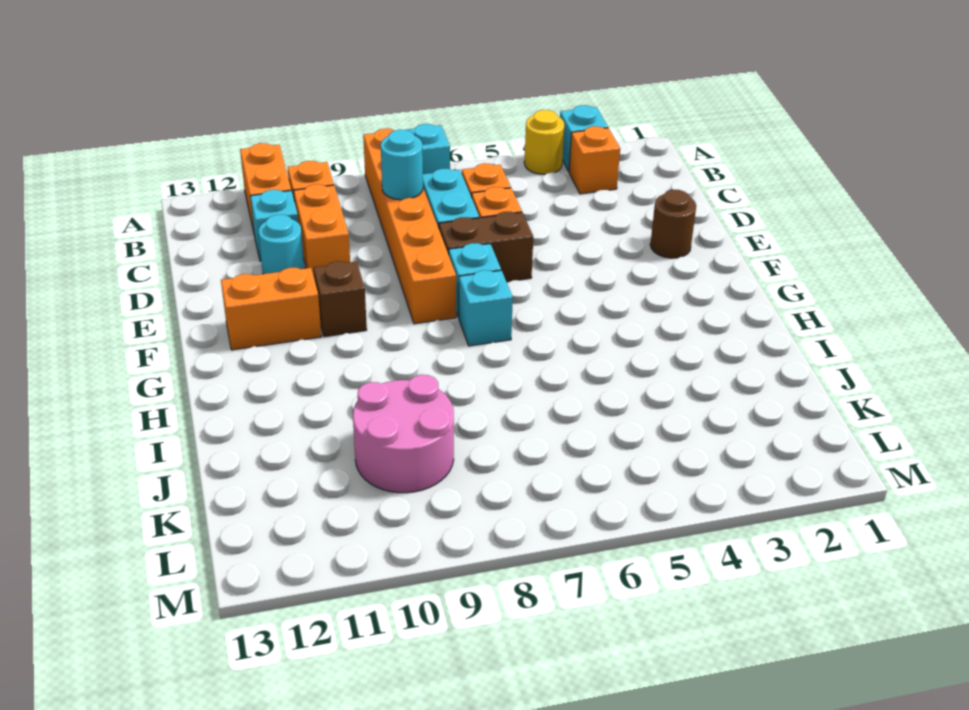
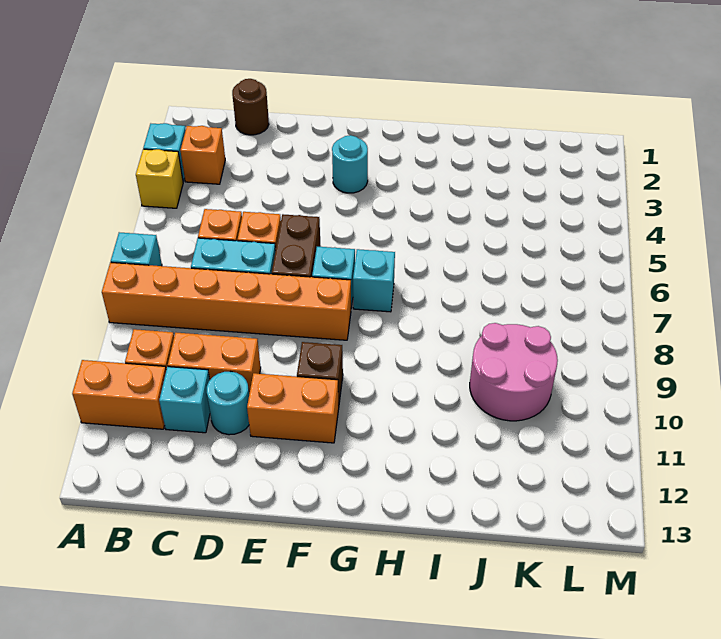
yellow 1x1 round brick [524,110,564,174] -> yellow 1x1 brick [136,149,183,208]
cyan 1x1 round brick [381,130,423,200] -> cyan 1x1 round brick moved to [332,135,368,193]
brown 1x1 round brick [650,190,696,258] -> brown 1x1 round brick moved to [232,79,269,135]
orange 1x2 brick [221,268,321,350] -> orange 1x2 brick turned to [247,373,339,443]

